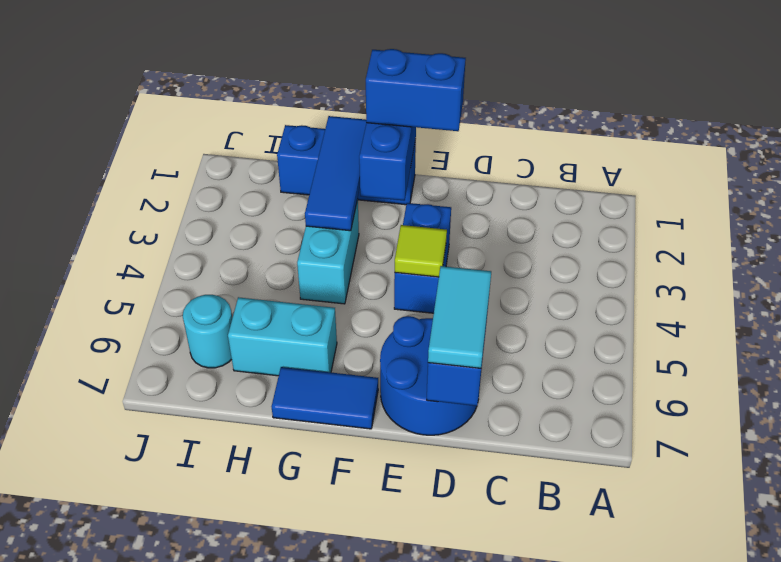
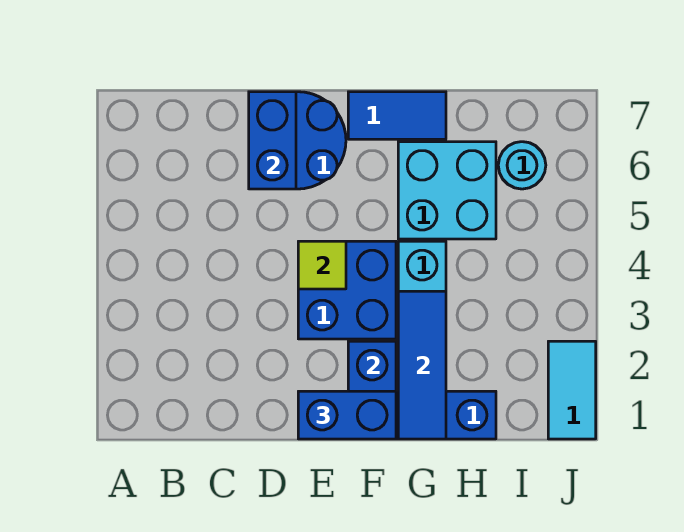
cyan 1x2 tile [428,266,491,368] -> cyan 1x2 tile moved to [548,341,596,439]
blue 1x2 brick [394,203,451,313] -> blue 2x2 brick [298,241,396,339]
cyan 1x2 brick [228,297,337,376] -> cyan 2x2 brick [398,142,496,239]

